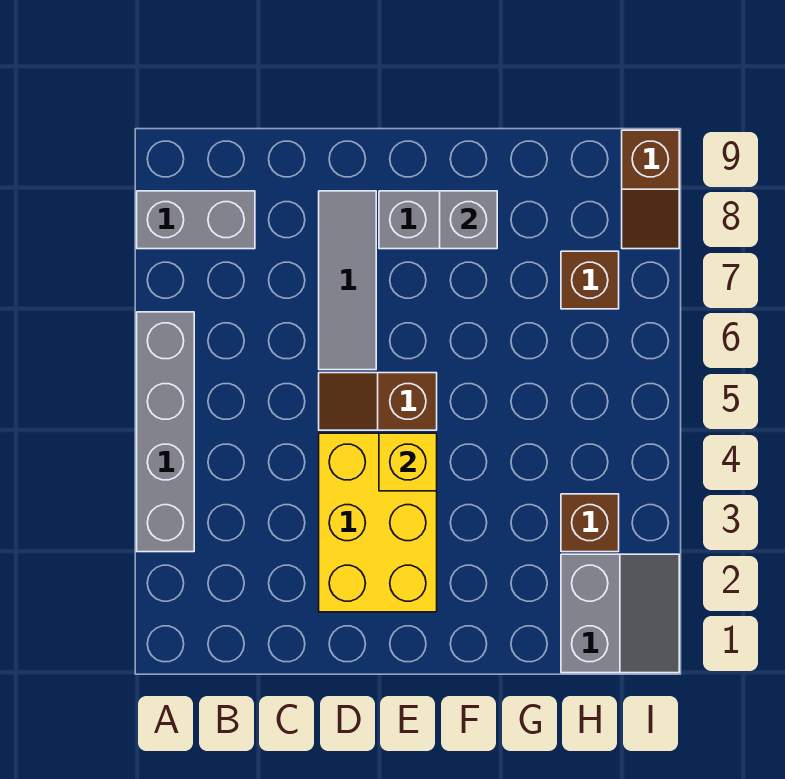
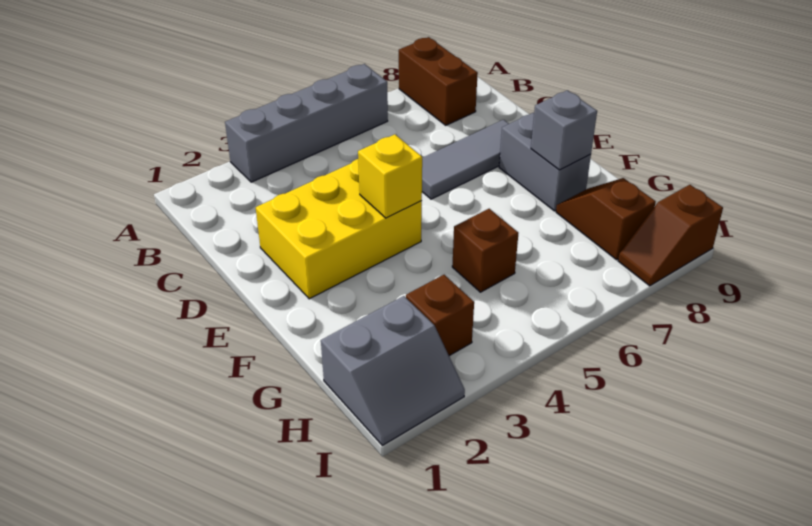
grey 1x2 brick [137,191,255,249] -> brown 1x2 brick [399,37,478,125]
brown 1x2 slope [319,373,437,430] -> brown 1x2 slope moved to [556,178,656,260]
brown 1x1 brick [561,251,619,309] -> brown 1x1 brick moved to [452,209,518,292]

